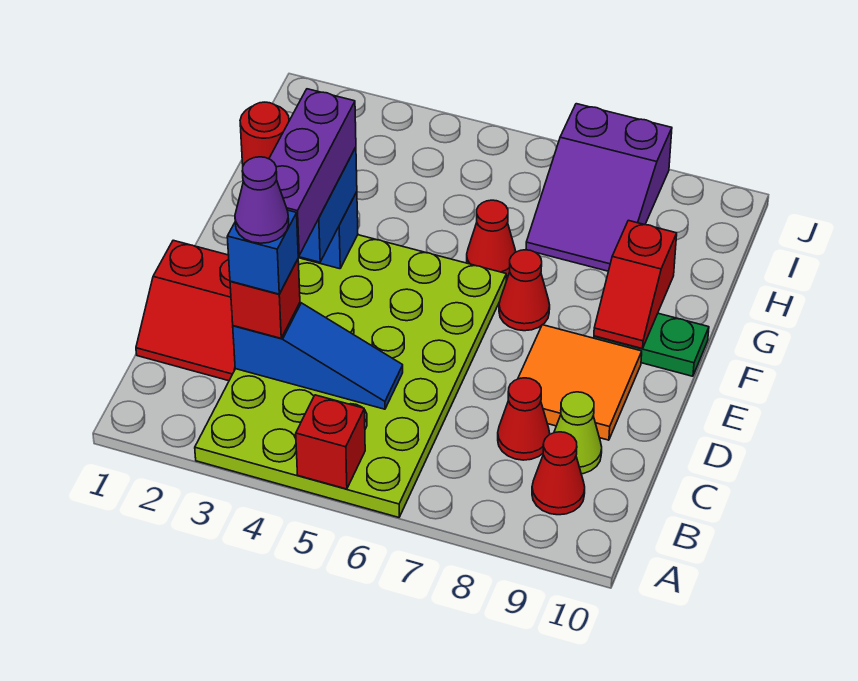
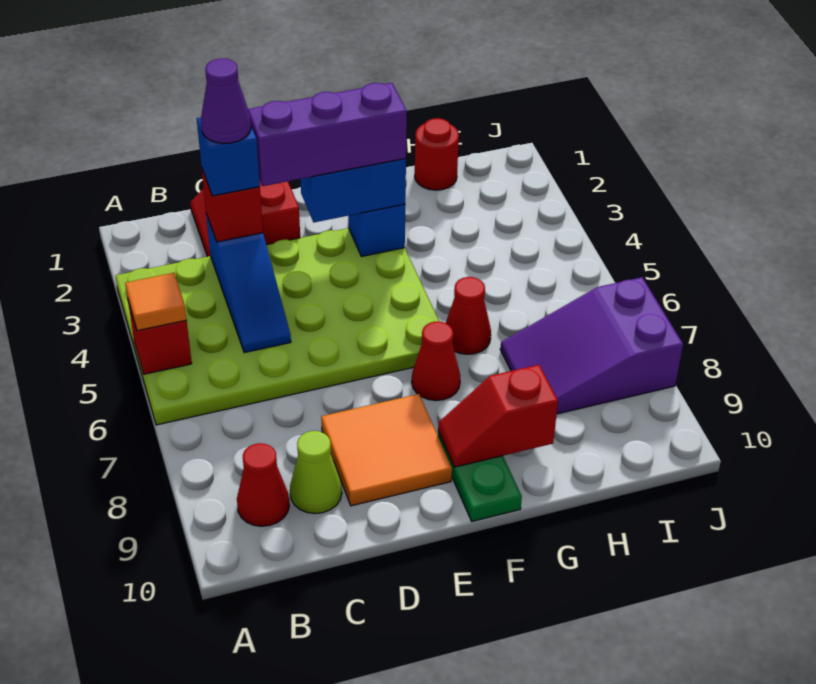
none -> orange 1x1 tile [125,273,187,331]
red 1x1 cone [498,378,550,460] -> none

